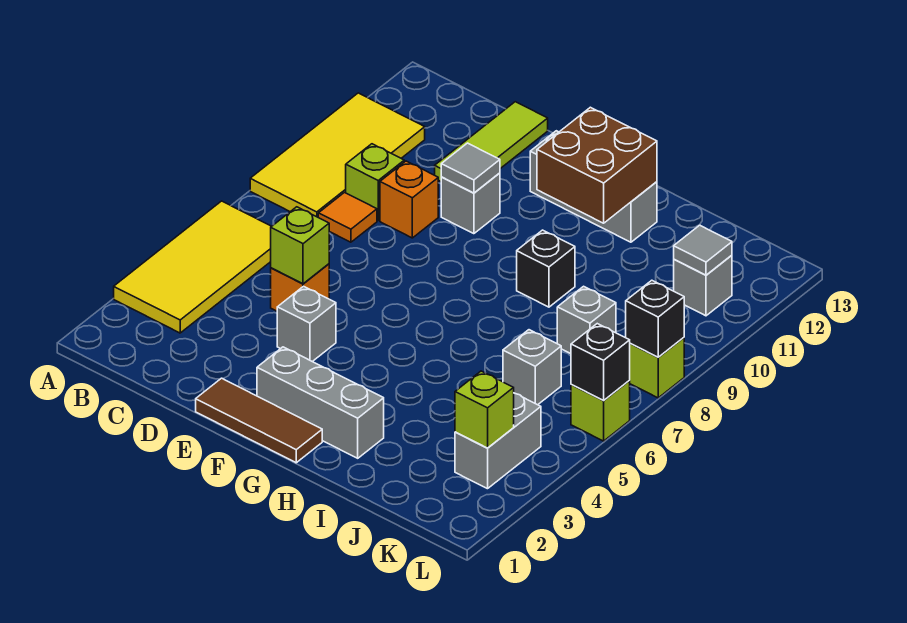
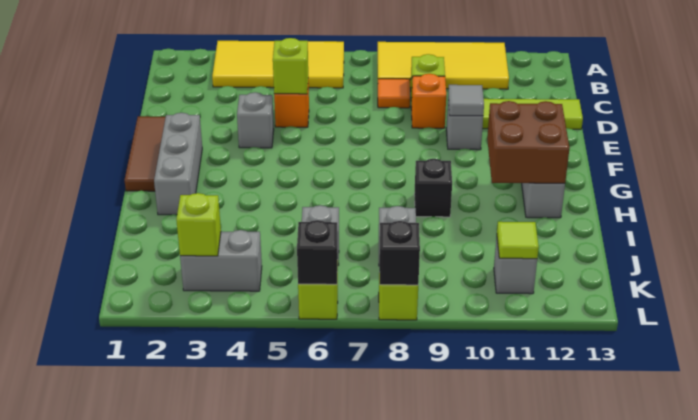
grey 1x1 tile [674,225,732,275] -> lime 1x1 tile [497,222,539,259]

